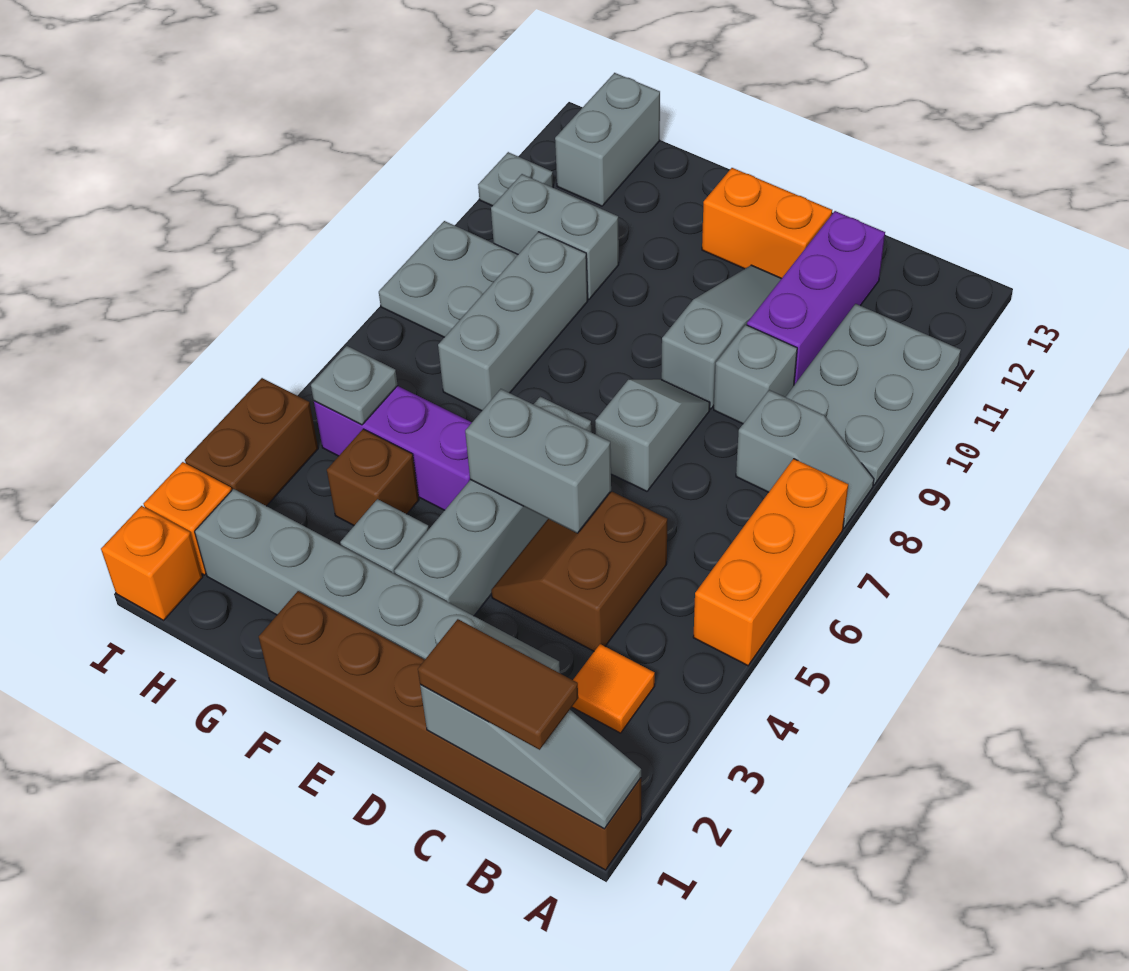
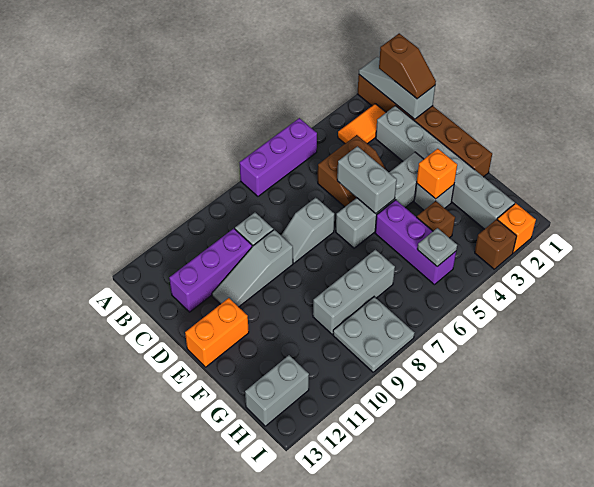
orange 1x3 brick [693,459,848,666] -> purple 1x3 brick [239,118,317,196]
grey 1x2 slope [736,390,874,528] -> none
grey 2x3 plate [786,304,961,485] -> none
brown 1x2 tile [418,619,578,750] -> brown 1x2 slope [379,33,436,99]
orange 1x1 tile [572,644,655,733] -> orange 1x2 tile [338,104,386,144]
orange 1x2 brick [702,168,832,278] -> orange 1x2 brick turned to [185,298,249,367]
grey 1x2 brick [491,174,619,299] -> none
orange 1x1 brick [101,506,203,620] -> orange 1x1 brick moved to [417,149,457,199]
brown 1x2 brick [185,378,318,506] -> brown 1x1 brick [475,219,517,269]
grey 1x1 plate [478,152,553,206] -> none

